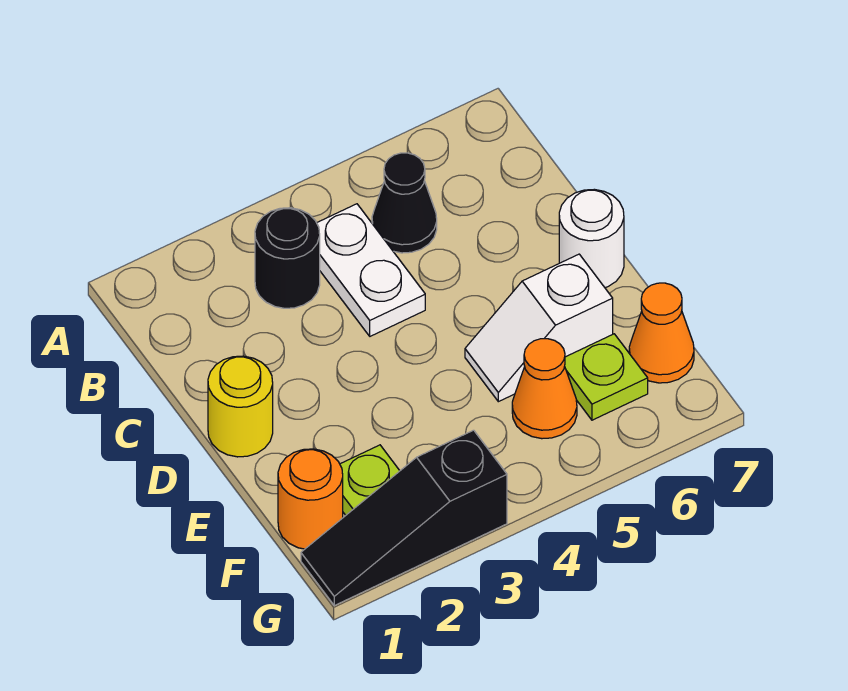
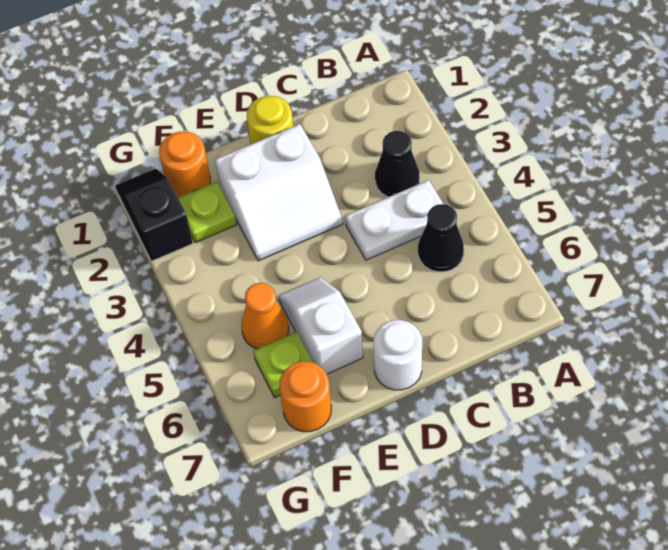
black 1x1 round brick [255,208,320,308] -> black 1x1 cone [375,131,420,197]
none -> white 2x2 slope [215,124,343,261]
orange 1x1 cone [629,283,694,383] -> orange 1x1 round brick [279,362,331,432]
black 1x3 slope [301,430,507,605] -> black 1x2 slope [115,169,193,261]

